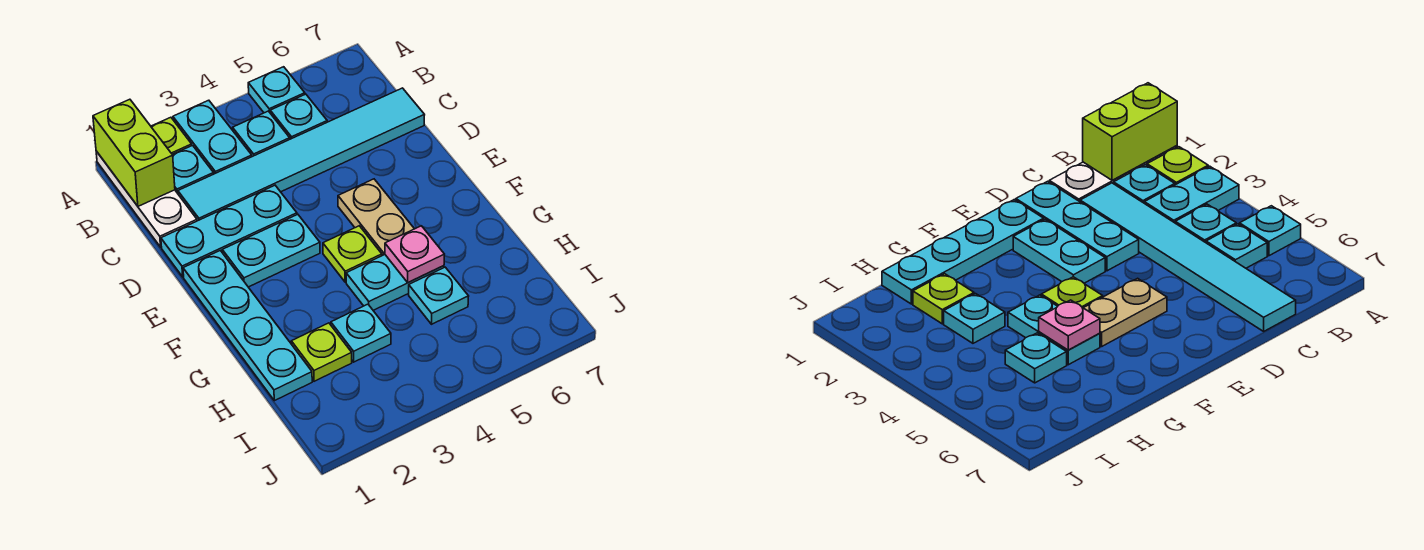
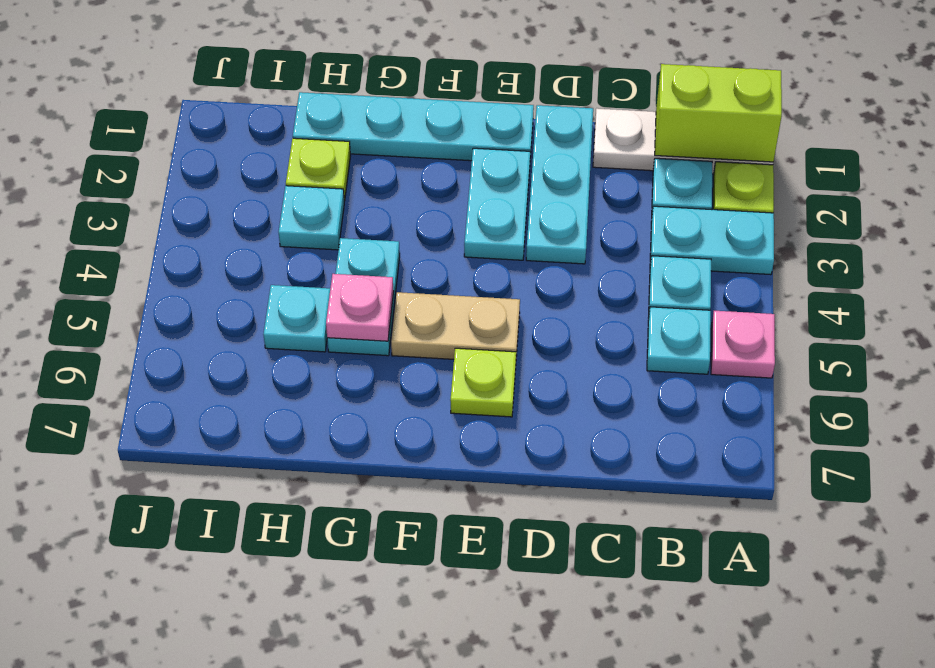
cyan 1x1 plate [248,67,305,113] -> pink 1x1 plate [711,311,775,378]
cyan 1x6 tile [178,88,424,221] -> none
lime 1x1 plate [323,226,382,282] -> lime 1x1 plate moved to [450,348,516,417]

